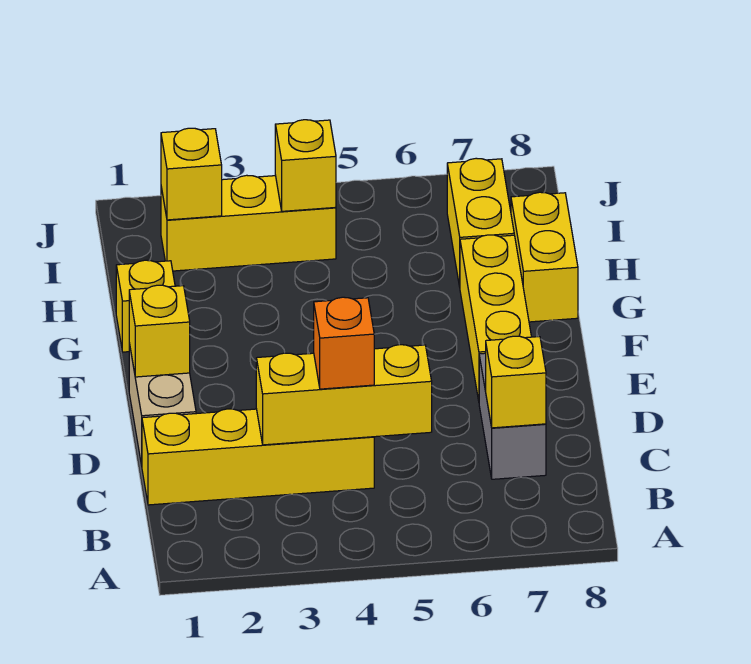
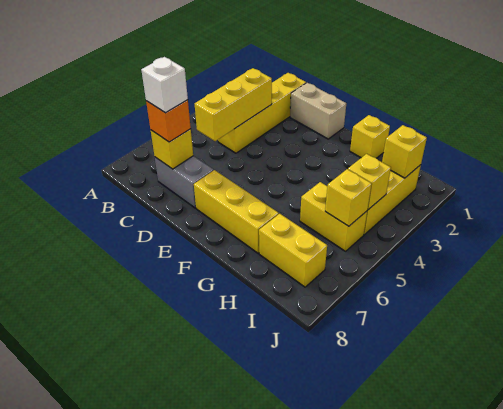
orange 1x1 brick [314,297,374,389] -> orange 1x1 brick moved to [146,100,191,142]
none -> white 1x1 brick [141,57,188,113]
yellow 1x1 brick [129,285,190,377] -> yellow 1x1 brick moved to [325,169,372,226]
yellow 1x2 brick [511,192,578,322] -> yellow 1x2 brick moved to [300,182,367,251]

